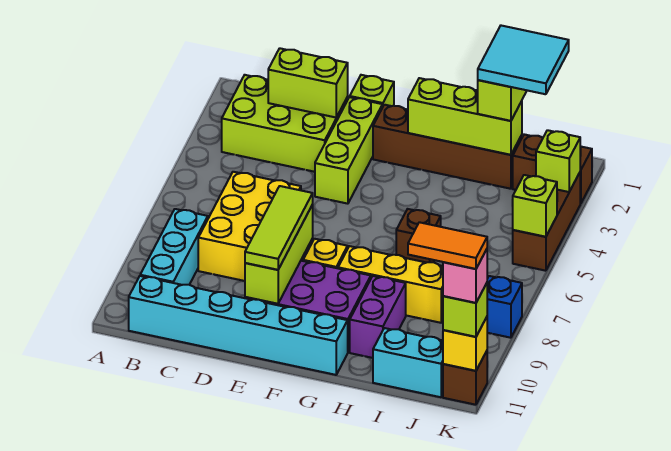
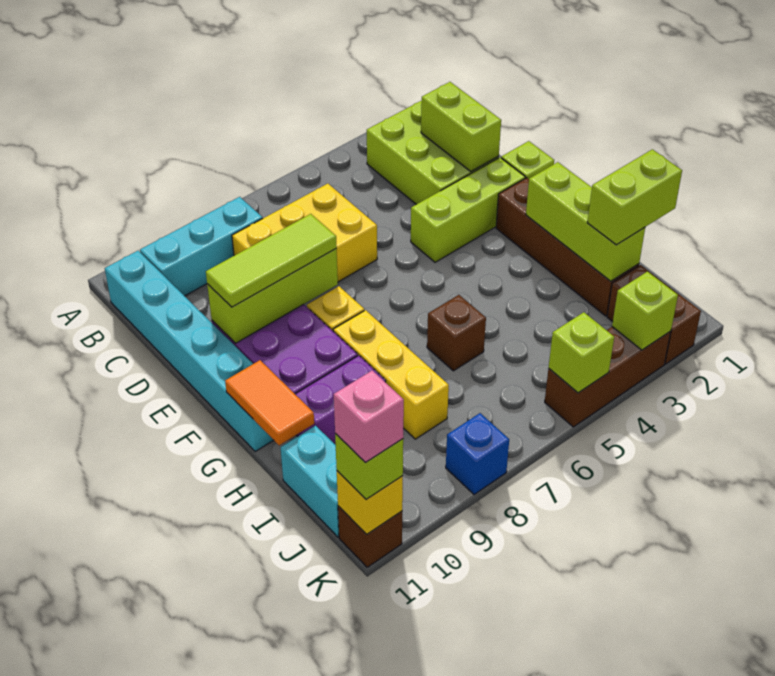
cyan 2x2 tile [478,26,569,94] -> none
orange 1x2 tile [408,222,487,269] -> orange 1x2 tile moved to [225,360,314,445]

